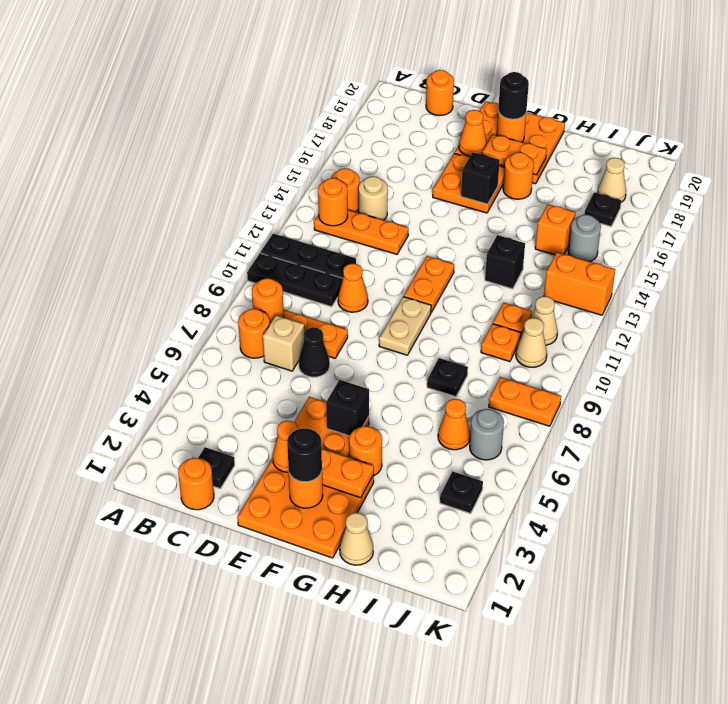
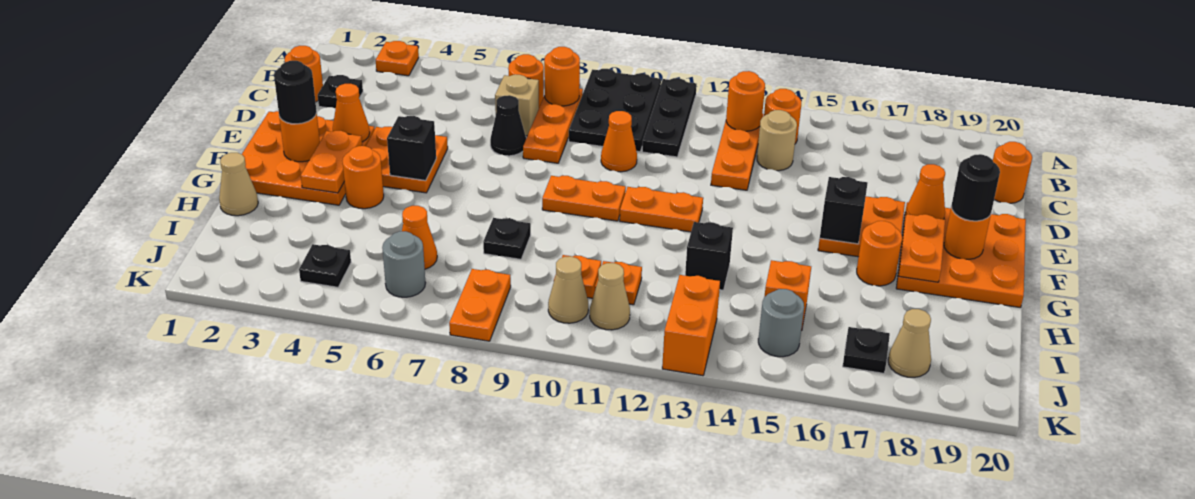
none -> orange 1x1 plate [376,41,419,76]
black 1x3 plate [247,253,343,307] -> black 2x3 plate [569,69,661,152]
tan 1x2 plate [379,297,431,355] -> orange 1x2 plate [542,176,626,221]

